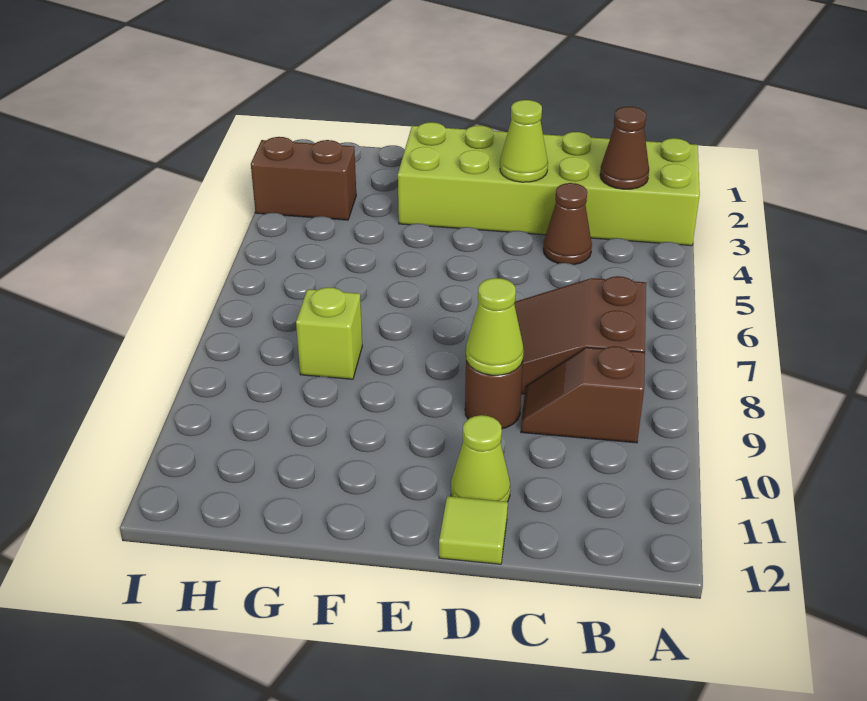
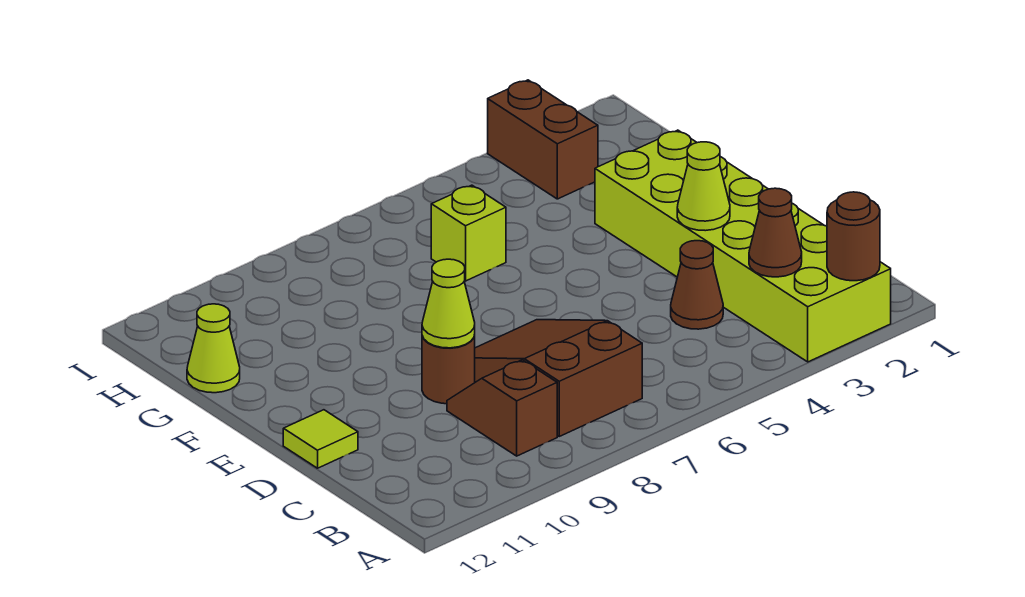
none -> brown 1x1 round brick [827,192,880,281]
lime 1x1 cone [451,415,510,502] -> lime 1x1 cone moved to [187,304,240,393]
lime 1x1 brick [296,287,362,379] -> lime 1x1 brick moved to [431,185,506,281]

